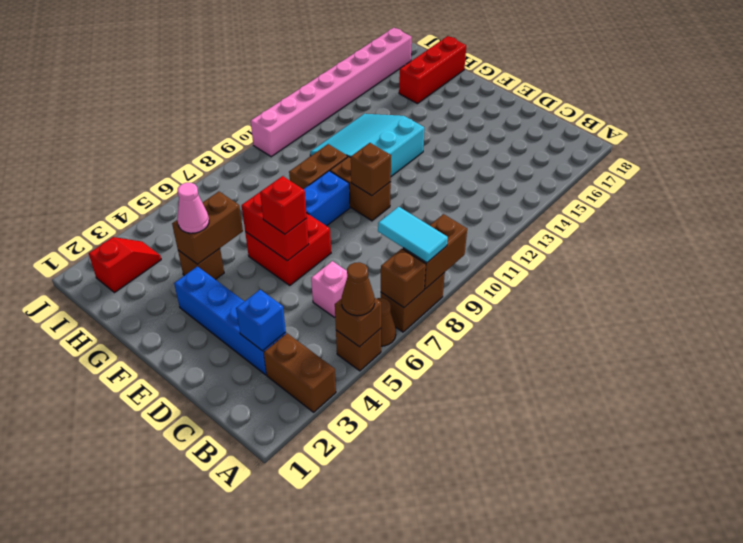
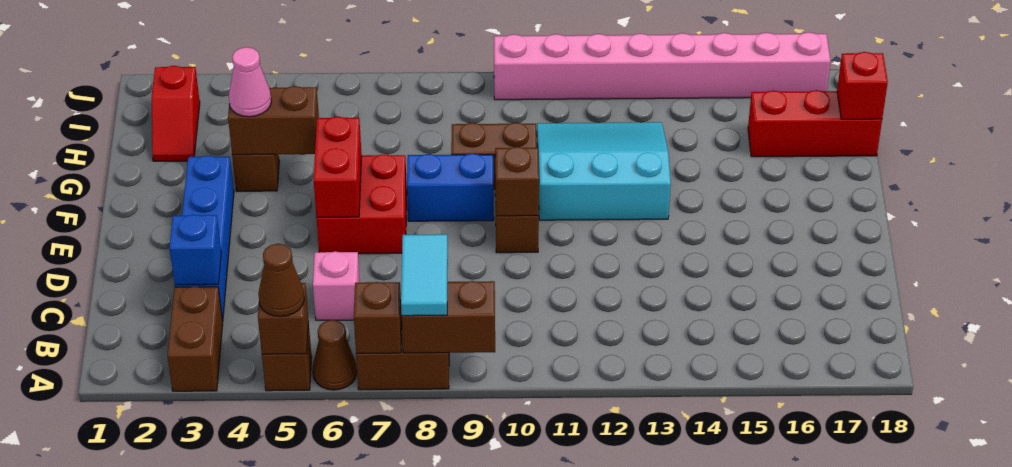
red 1x1 brick [260,176,307,234] -> red 1x1 brick moved to [837,52,888,119]
red 1x2 slope [89,237,161,293] -> red 1x2 slope turned to [152,66,200,161]

